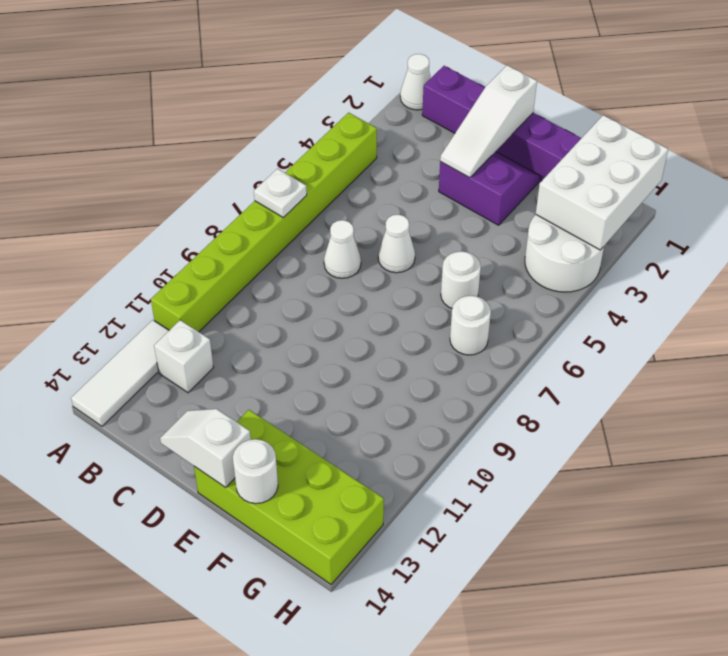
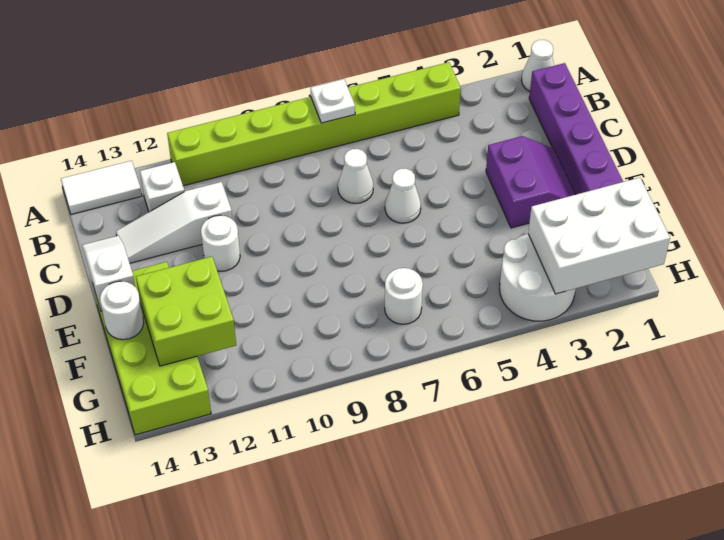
white 1x3 tile [71,320,169,426] -> white 1x2 tile [61,161,142,214]
white 1x3 slope [440,65,537,178] -> white 1x3 slope moved to [116,182,232,263]
white 1x1 round brick [441,251,481,308] -> white 1x1 round brick moved to [201,215,240,271]
none -> lime 2x2 brick [136,257,236,366]

